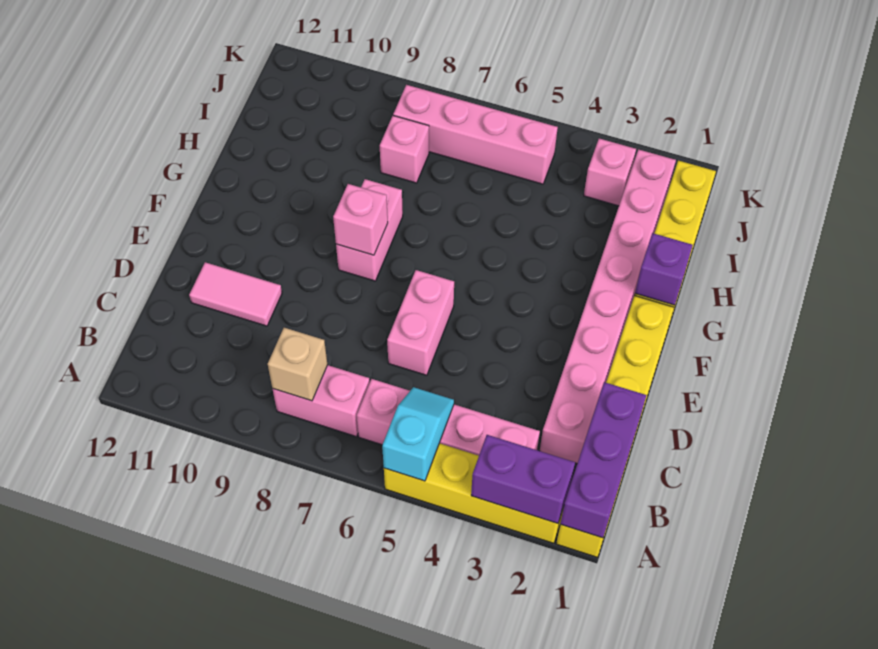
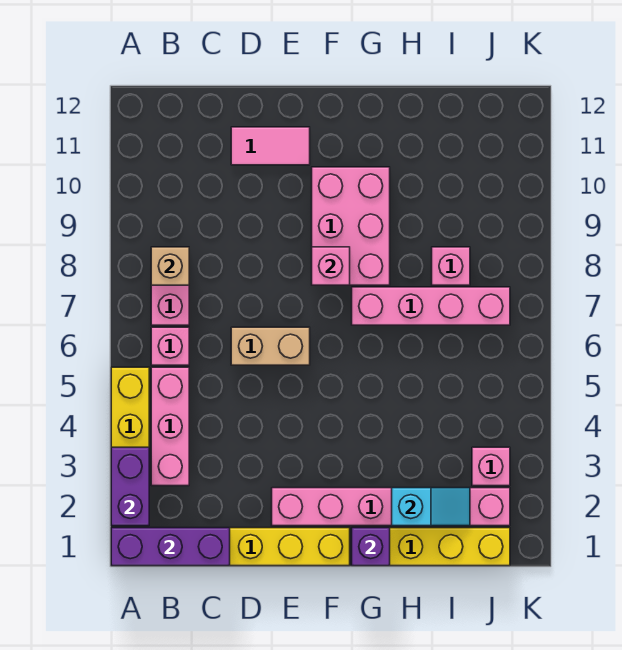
cyan 1x2 slope [382,387,454,481] -> cyan 1x2 slope moved to [392,488,470,526]
pink 1x8 brick [540,149,676,463] -> pink 1x6 brick [272,488,510,526]
pink 1x2 brick [387,270,454,375] -> tan 1x2 brick [231,327,310,365]
pink 1x2 tile [189,262,282,326] -> pink 1x2 tile turned to [231,127,310,165]
pink 1x2 brick [336,179,403,281] -> pink 2x3 brick [312,167,390,285]
pink 1x4 brick [393,85,558,184] -> pink 1x4 brick turned to [352,287,510,325]

